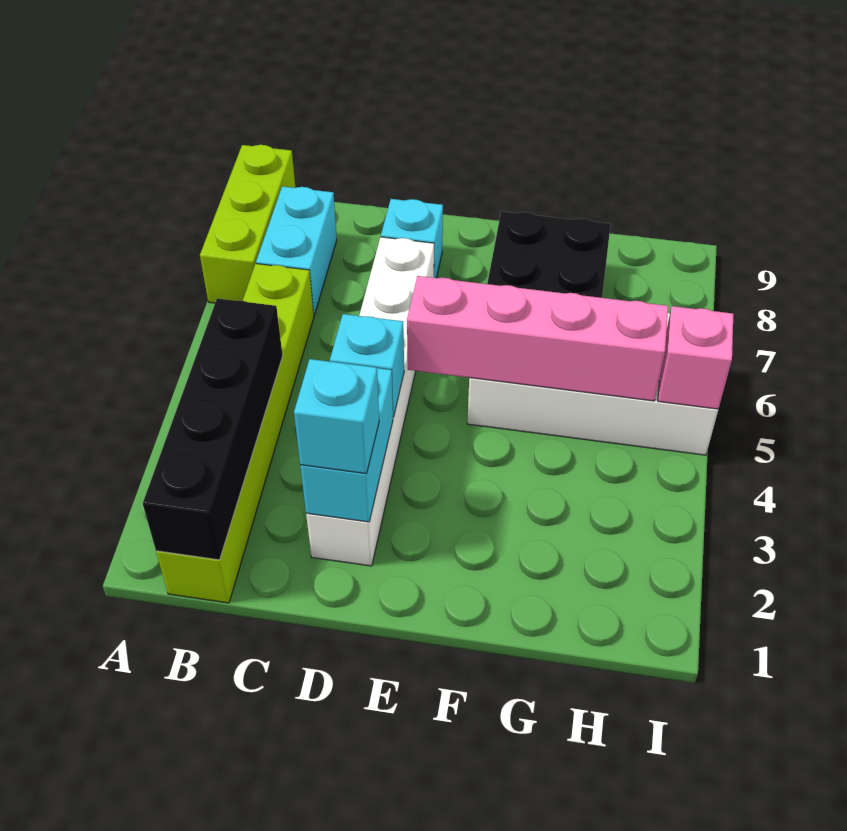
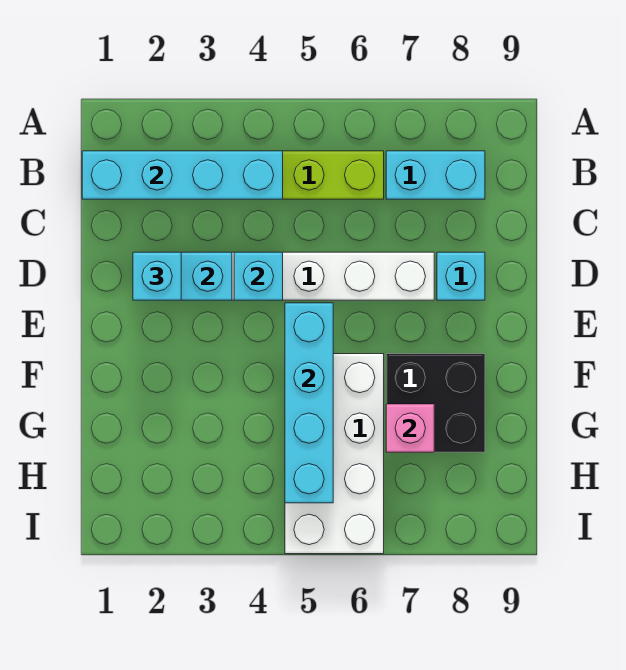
lime 1x3 brick [200,145,296,303] -> none
black 1x4 brick [143,298,283,560] -> cyan 1x4 brick [82,151,283,199]
pink 1x4 brick [407,276,668,401] -> cyan 1x4 brick [285,303,333,503]
pink 1x1 brick [658,306,733,409] -> pink 1x1 brick moved to [386,404,434,452]

